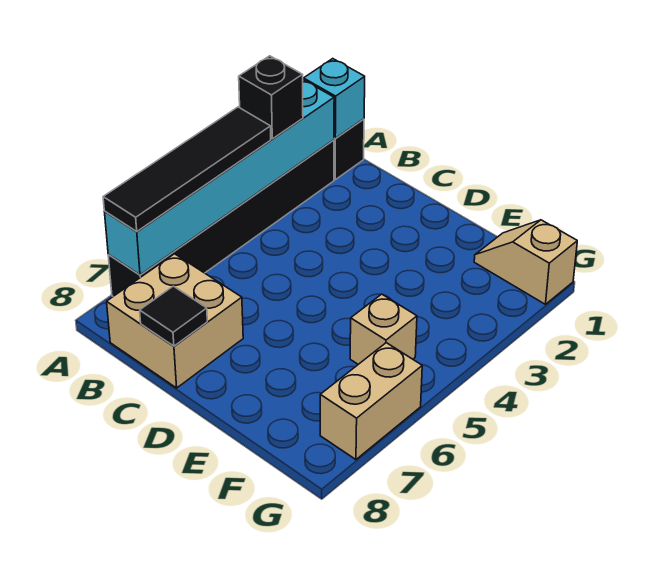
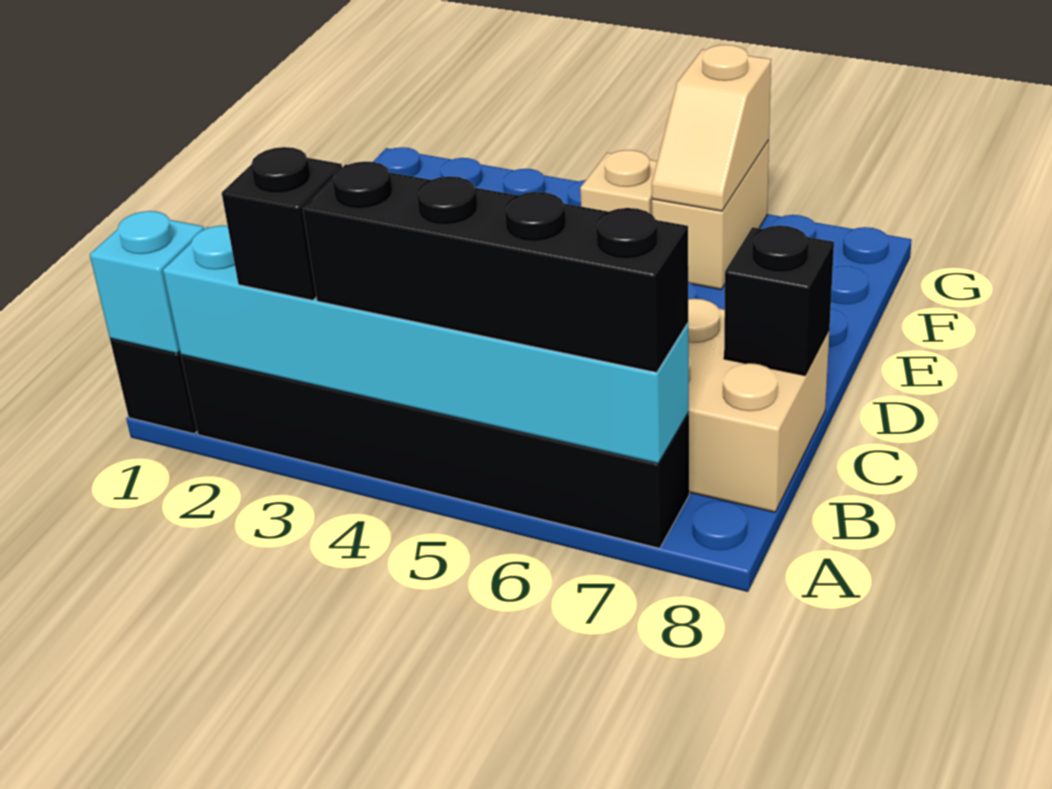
black 1x4 tile [103,107,271,232] -> black 1x4 brick [303,162,688,373]
black 1x1 tile [140,286,207,346] -> black 1x1 brick [724,226,834,375]
tan 1x2 slope [474,220,577,304] -> tan 1x2 slope moved to [652,45,771,211]
tan 1x2 brick [320,343,422,460] -> tan 1x2 brick turned to [652,140,769,289]

